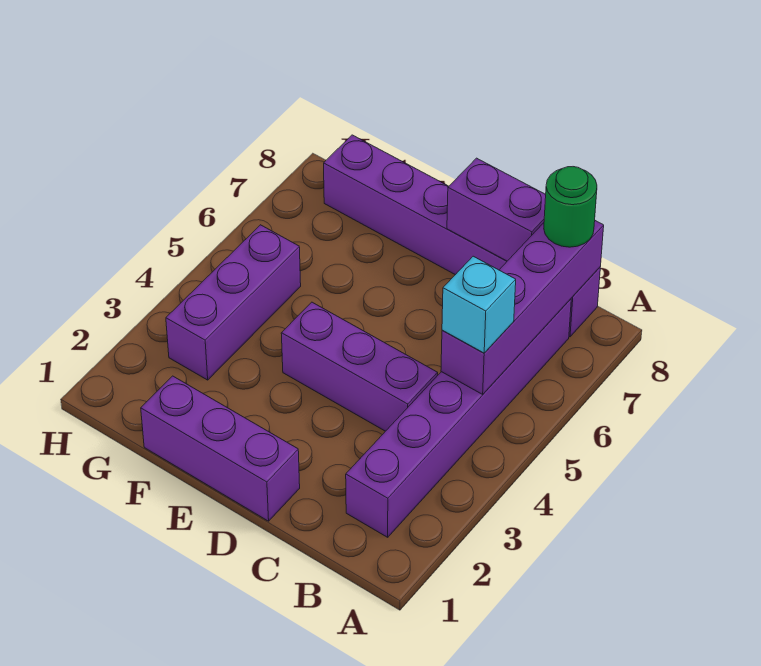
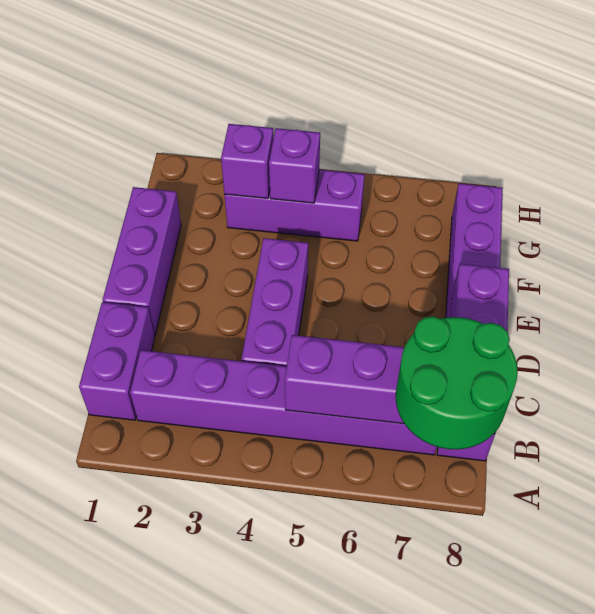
none -> purple 1x2 brick [79,302,155,420]
cyan 1x1 brick [442,256,516,353] -> none
green 1x1 round brick [544,167,597,247] -> green 2x2 round brick [396,317,518,449]
none -> purple 1x1 brick [221,124,273,199]
none -> purple 1x1 brick [269,128,320,203]

